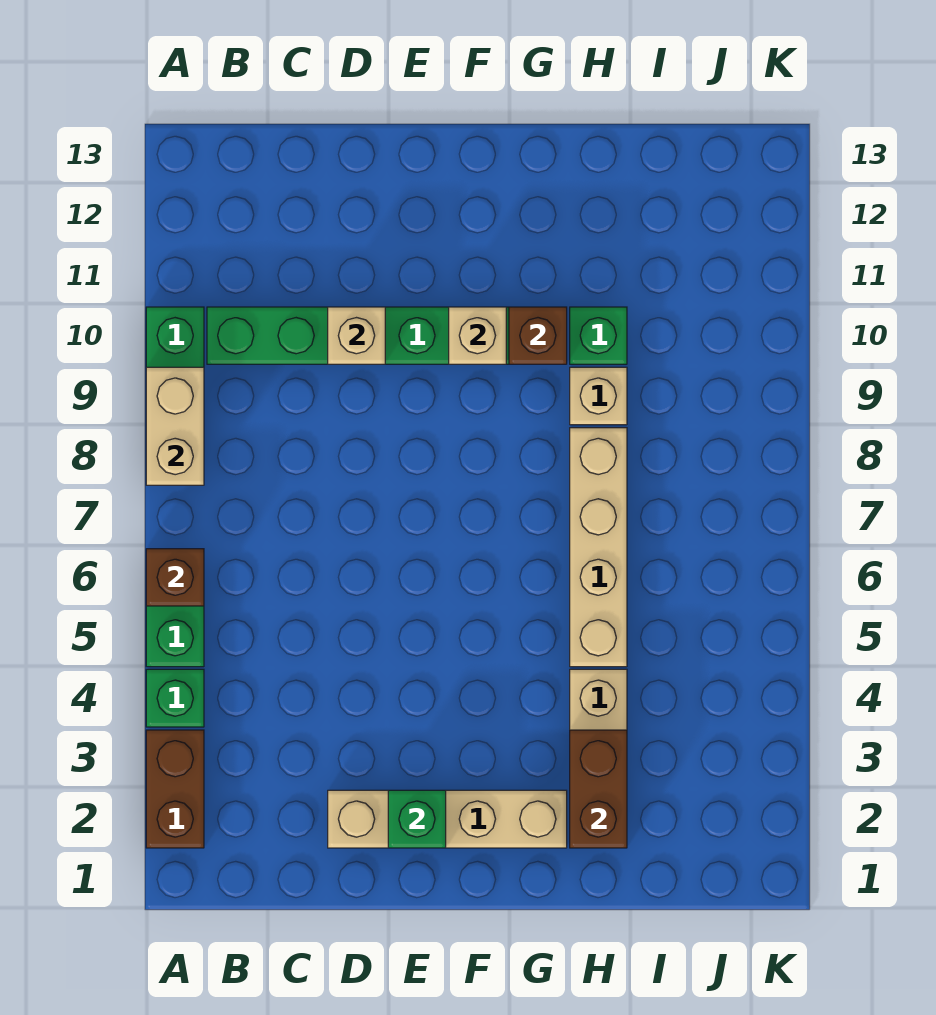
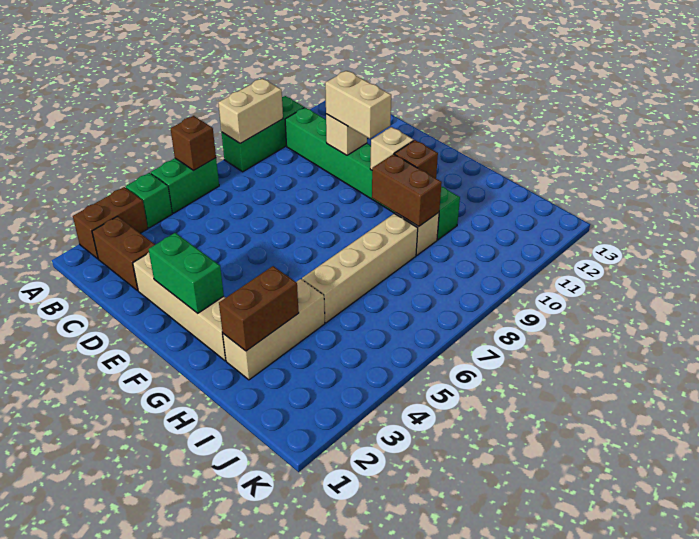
none -> brown 1x2 brick [92,216,155,291]
none -> tan 1x2 brick [325,71,391,139]
green 1x1 brick [388,790,446,848] -> green 1x2 brick [149,233,224,313]
none -> brown 1x2 brick [372,154,442,226]

